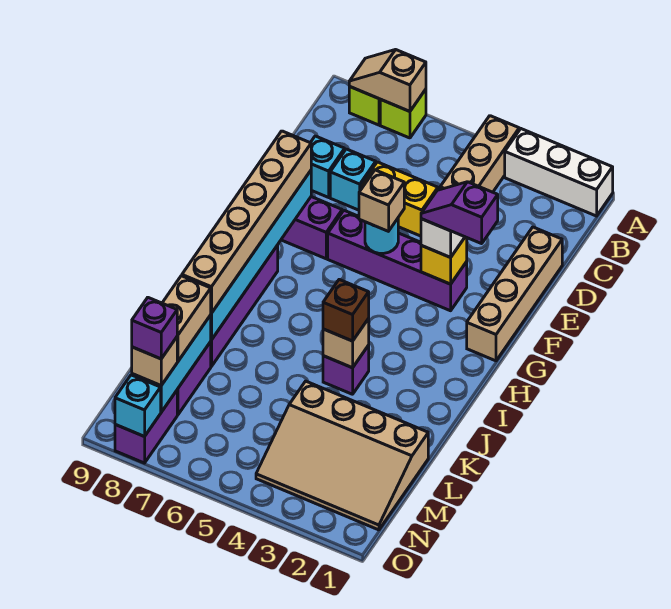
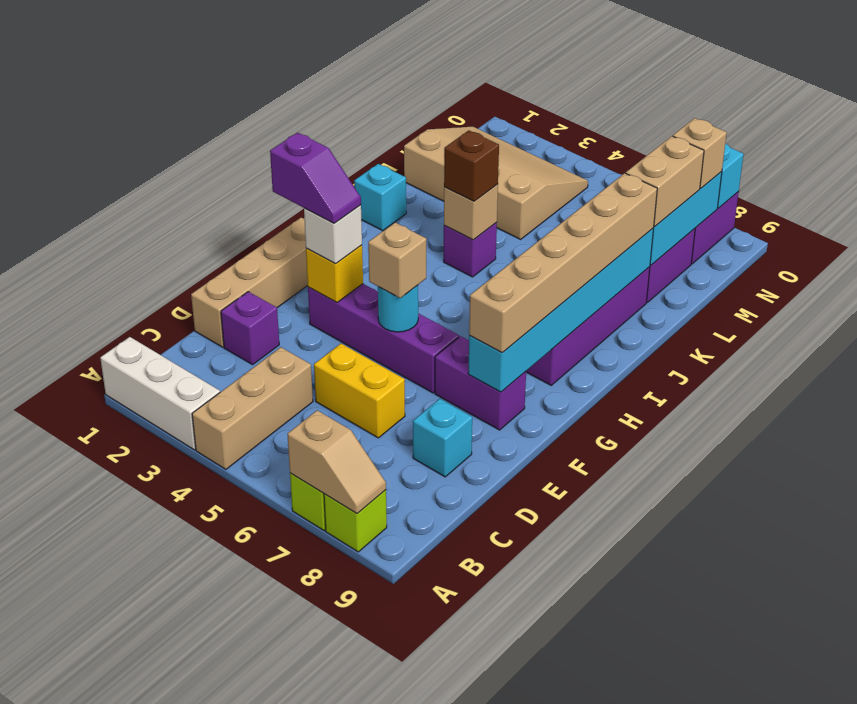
cyan 1x1 brick [330,149,376,210] -> cyan 1x1 brick moved to [354,164,406,231]
purple 1x1 brick [132,298,177,359] -> purple 1x1 brick moved to [221,292,279,365]

